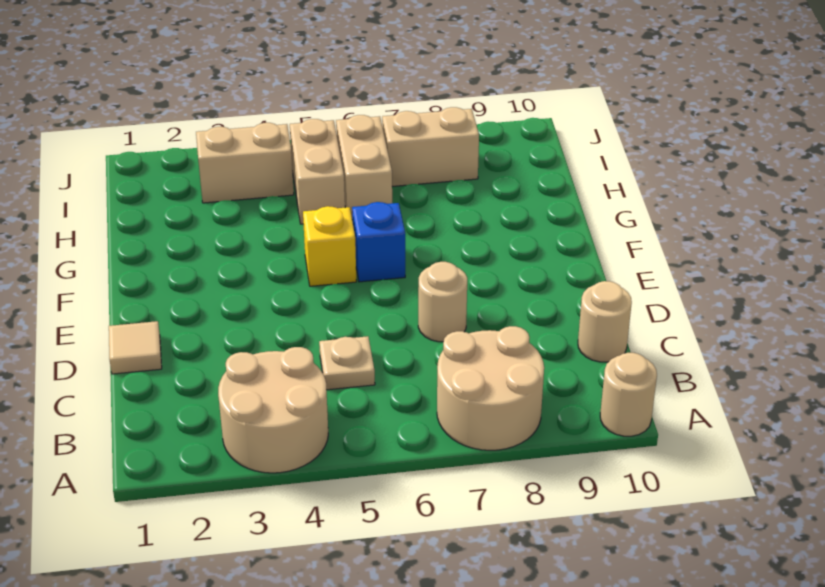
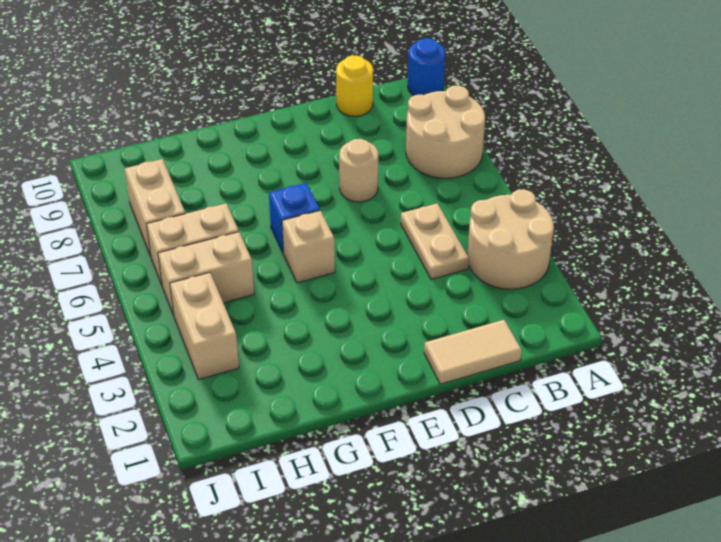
tan 1x1 round brick [600,353,657,436] -> blue 1x1 round brick [408,38,445,95]
tan 1x1 plate [319,336,375,390] -> tan 1x2 plate [401,203,469,279]
tan 1x1 round brick [578,281,632,362] -> yellow 1x1 round brick [336,55,373,116]
tan 1x1 tile [109,321,162,374] -> tan 1x2 tile [424,320,522,384]
yellow 1x1 brick [303,206,356,286] -> tan 1x1 brick [282,211,335,283]

